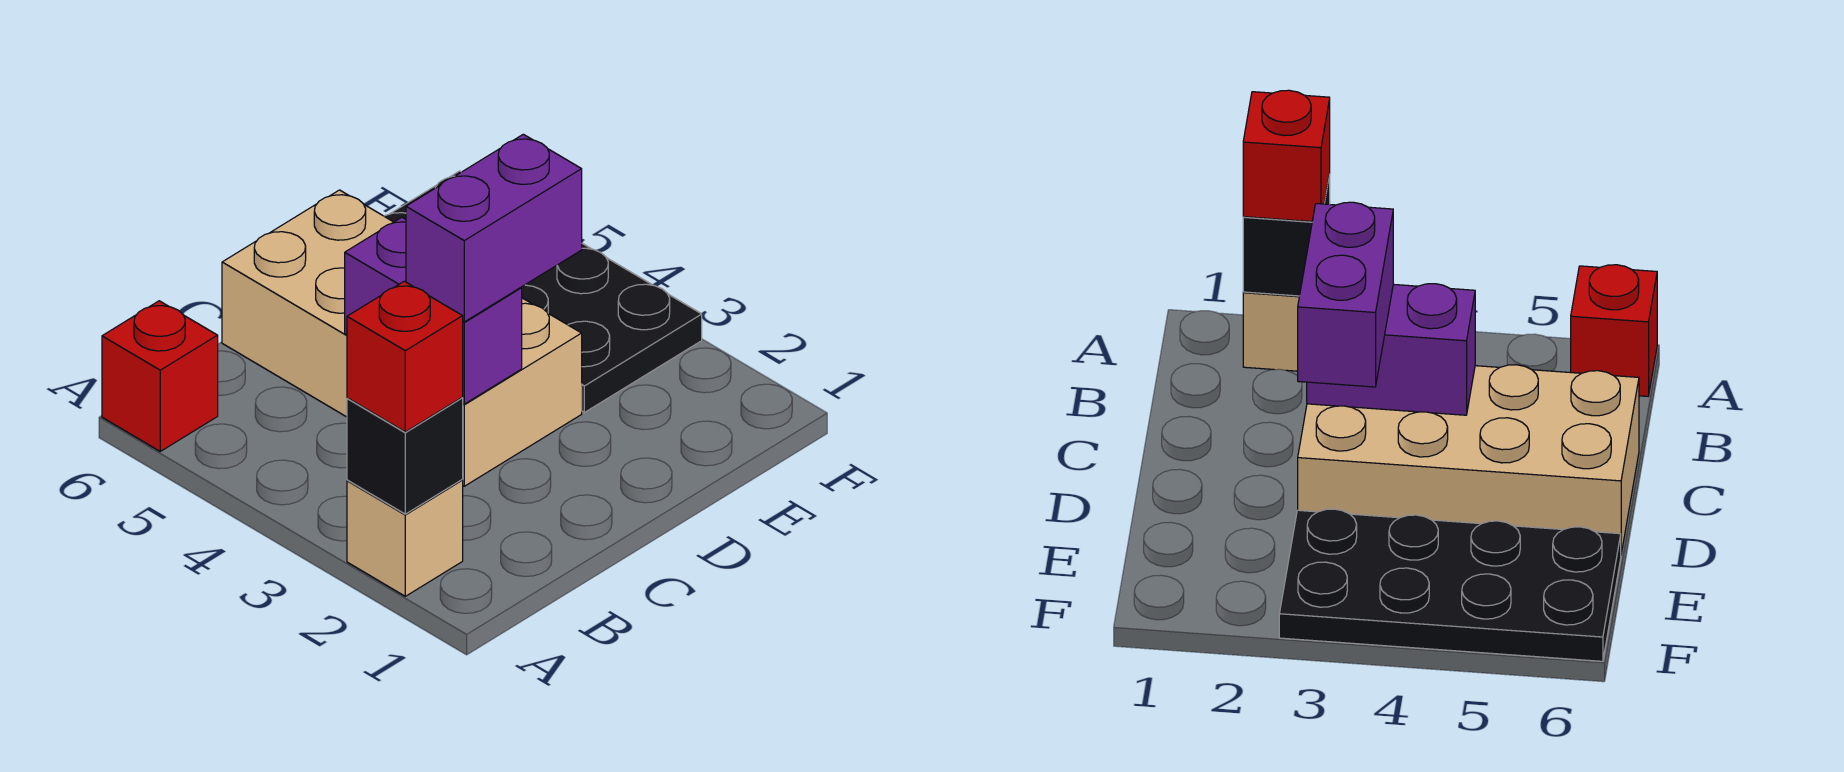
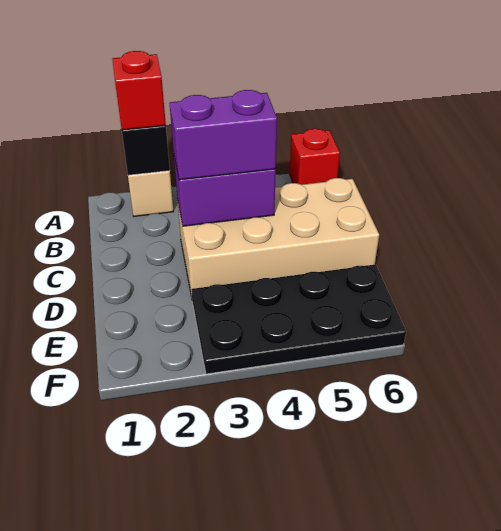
purple 1x2 brick [406,134,582,322] -> purple 1x2 brick turned to [170,90,277,180]

